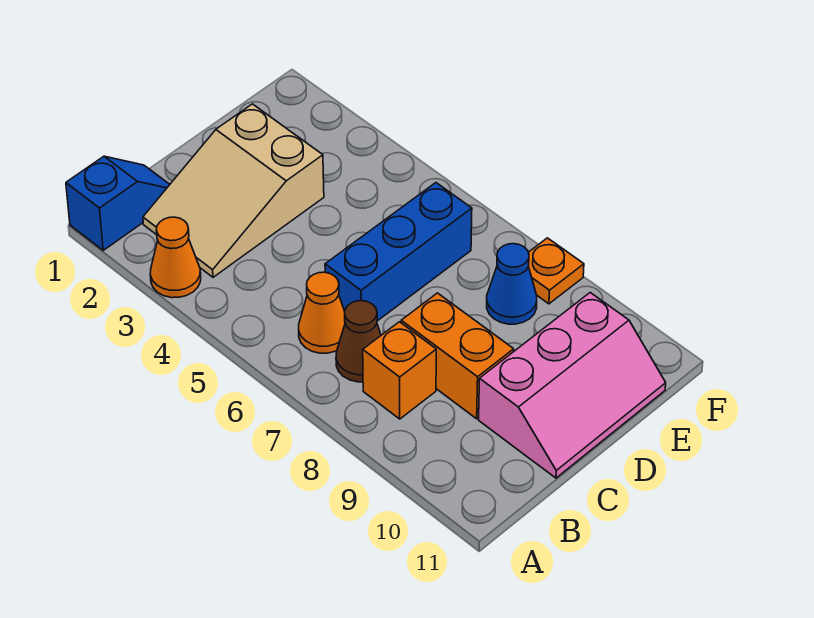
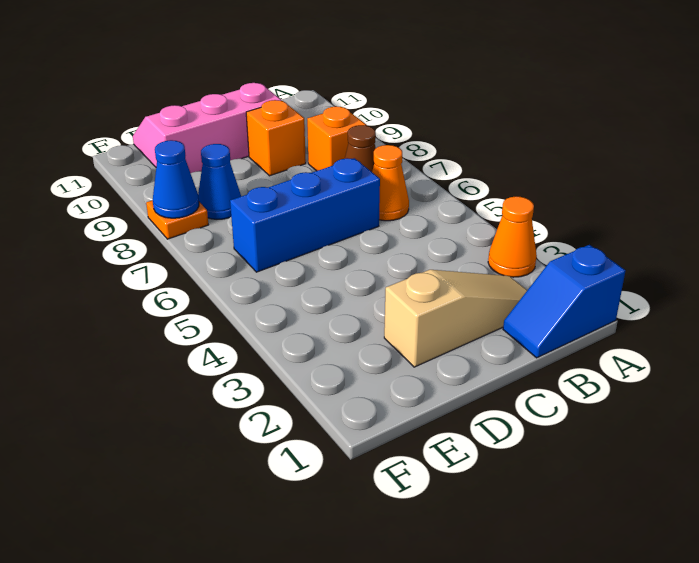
tan 2x3 slope [143,104,324,277] -> tan 1x3 slope [384,270,527,367]
orange 1x2 brick [401,293,514,419] -> orange 1x1 brick [246,100,306,176]
none -> blue 1x1 cone [153,140,199,218]

